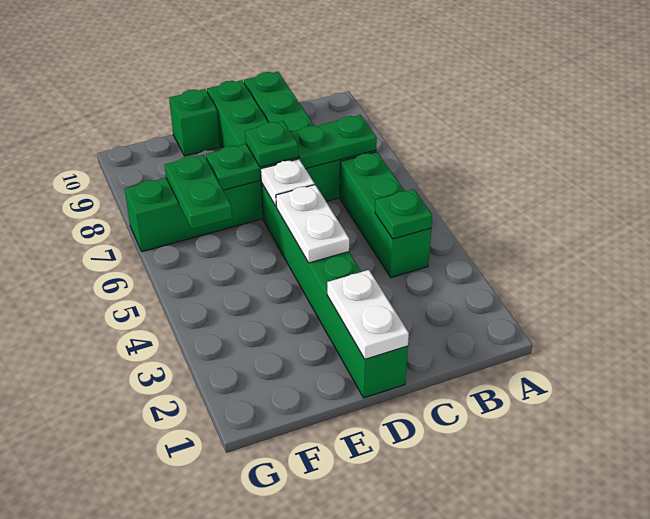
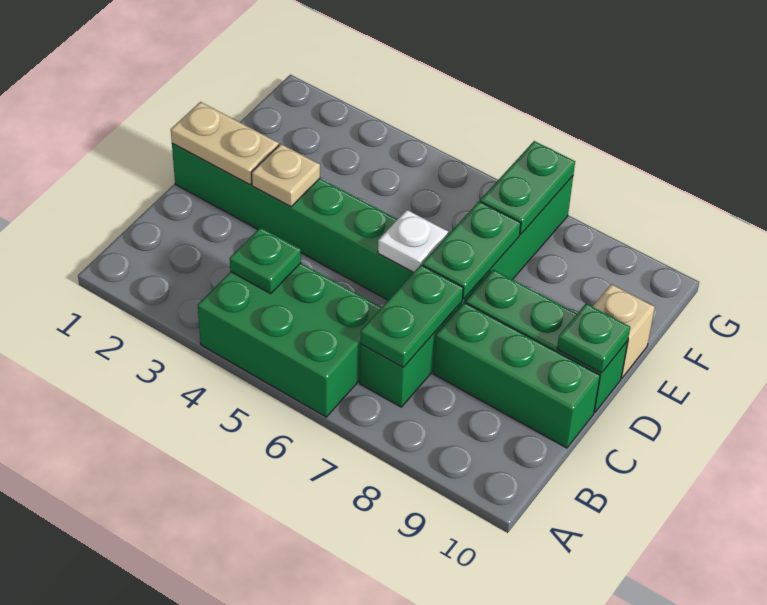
green 1x3 brick [340,152,431,278] -> green 2x3 brick [198,263,382,417]
white 1x2 plate [327,270,409,359] -> tan 1x2 plate [171,102,279,185]
none -> tan 1x1 plate [252,144,320,207]
white 1x2 plate [276,185,349,263] -> none
green 1x1 plate [245,121,298,167] -> green 1x1 plate moved to [557,304,630,373]
green 1x1 brick [169,89,220,156] -> tan 1x1 brick [592,284,655,378]
green 1x2 plate [165,155,232,229] -> green 1x2 plate turned to [480,141,575,234]

